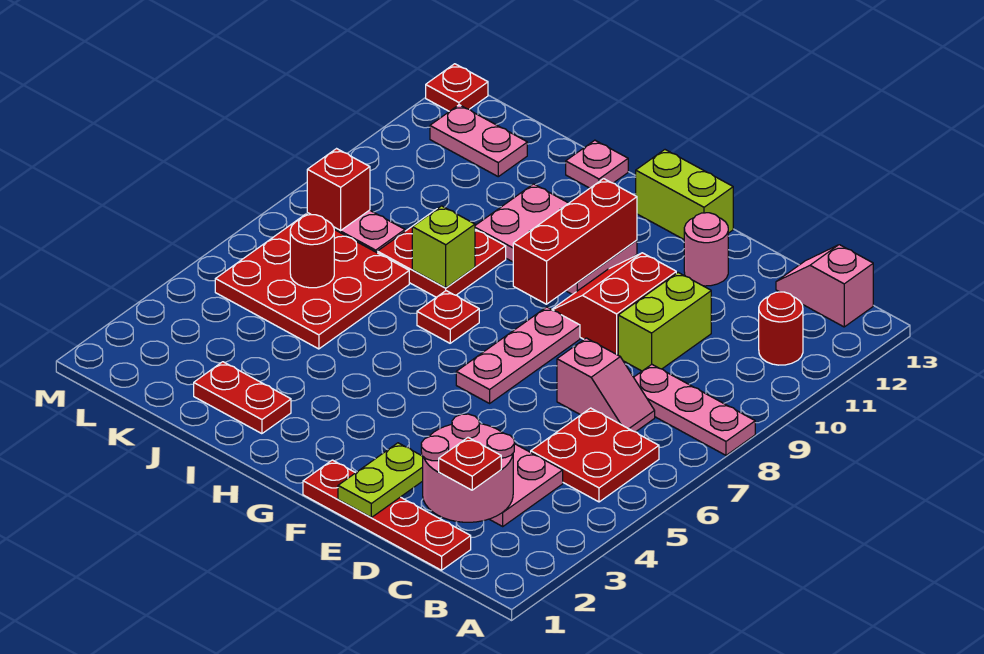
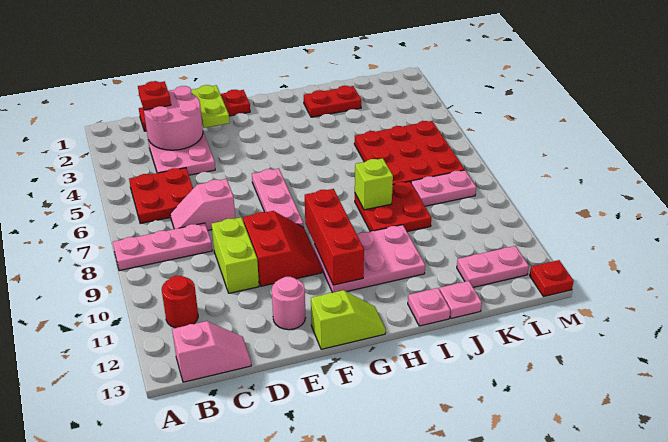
lime 1x2 brick [636,150,733,239] -> lime 1x2 slope [311,290,386,349]
red 1x1 plate [417,291,479,343] -> none
none -> pink 1x1 plate [439,281,482,318]
red 1x1 round brick [290,215,334,288] -> none
red 1x1 brick [307,149,370,231] -> none

